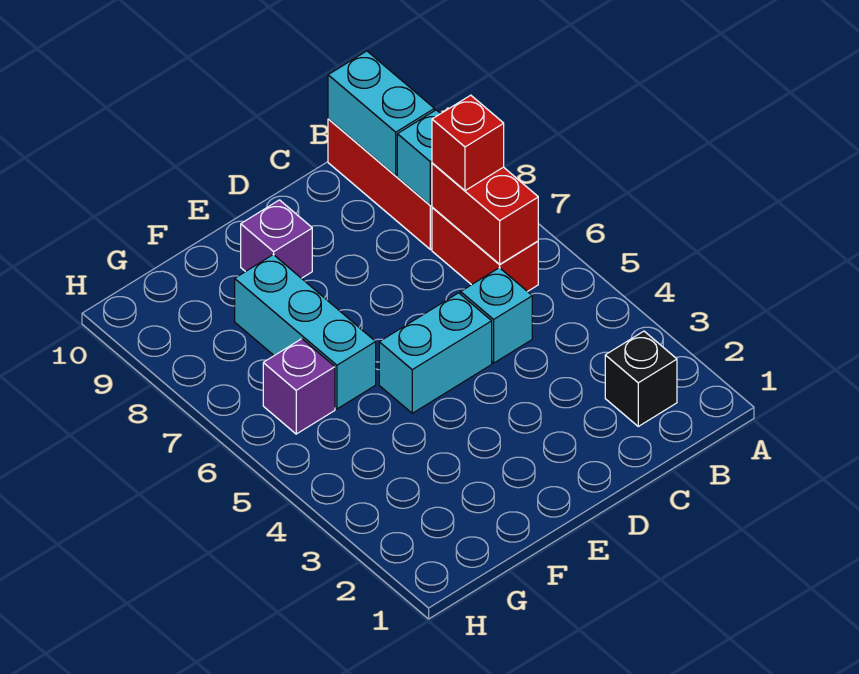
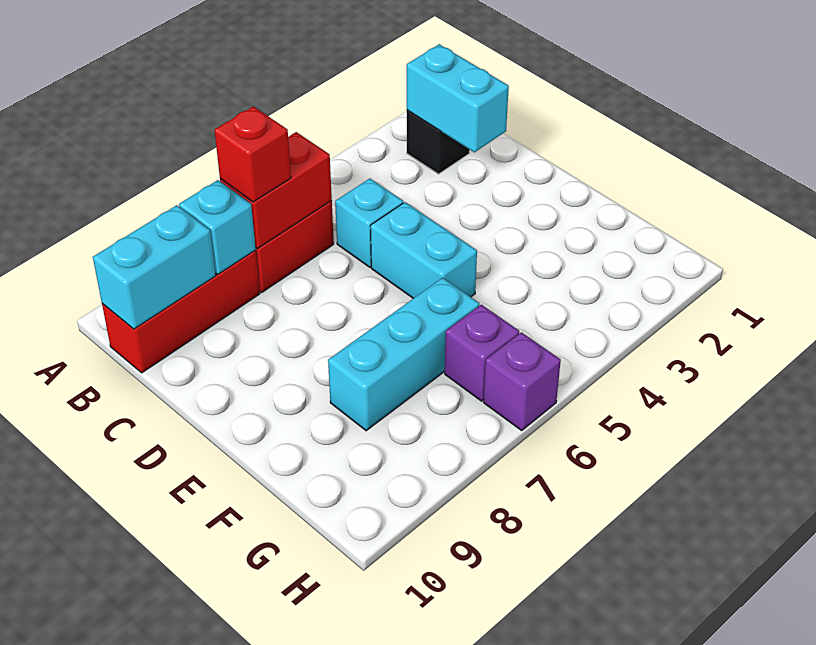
none -> cyan 1x2 brick [407,44,509,152]
purple 1x1 brick [241,200,312,278] -> purple 1x1 brick moved to [483,332,561,430]

